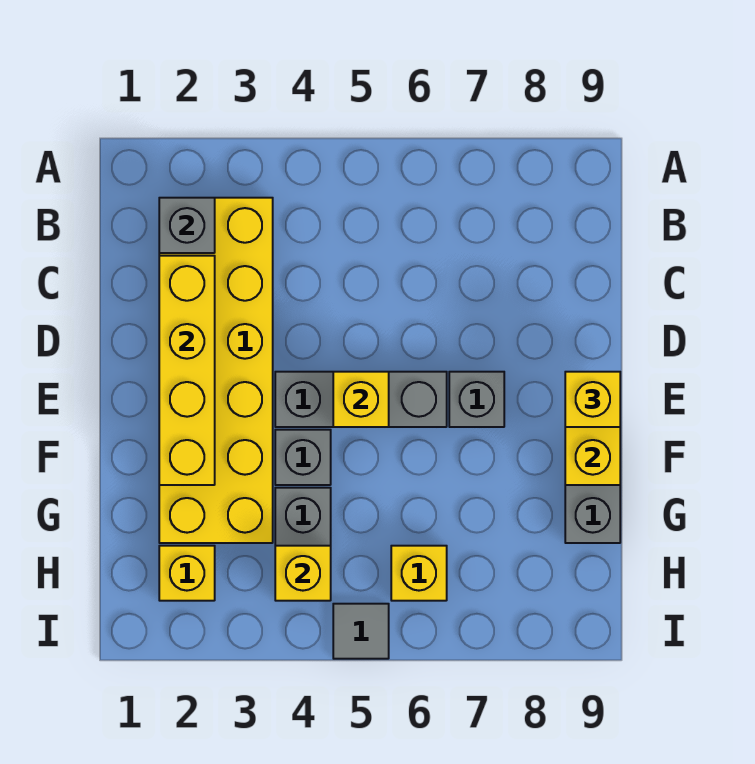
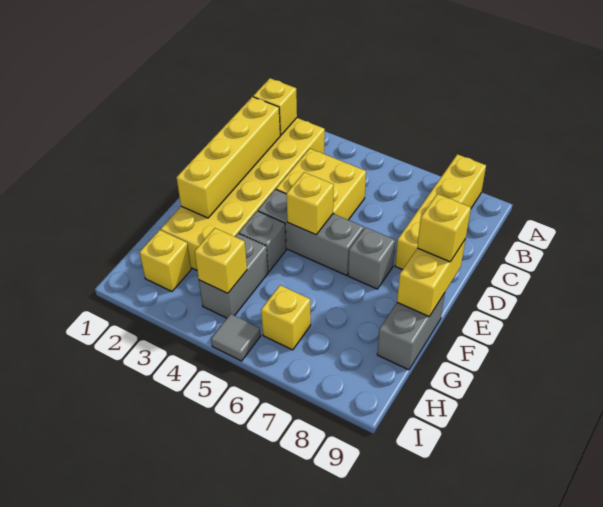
none -> yellow 1x4 brick [395,154,486,270]
grey 1x1 brick [159,198,215,253] -> yellow 1x1 brick [253,78,297,135]
none -> yellow 2x2 brick [276,149,366,220]

